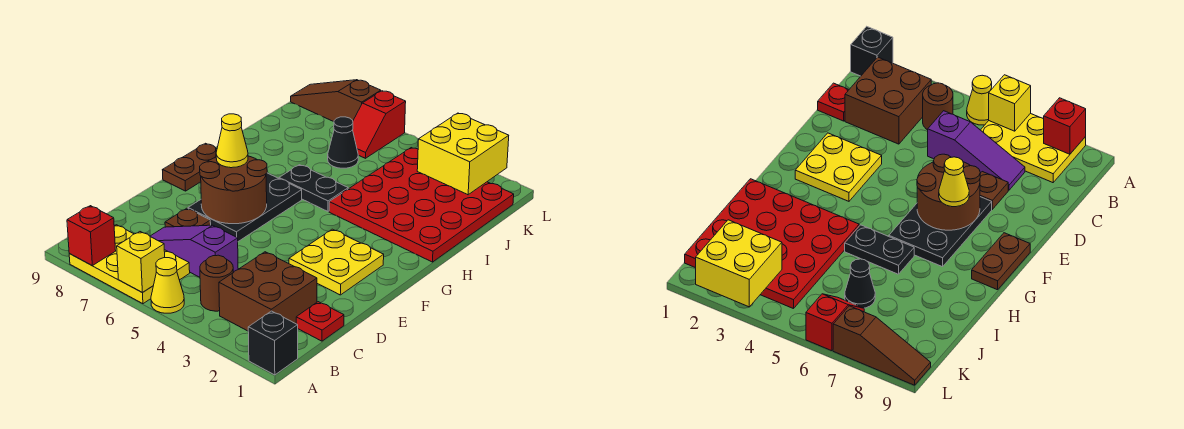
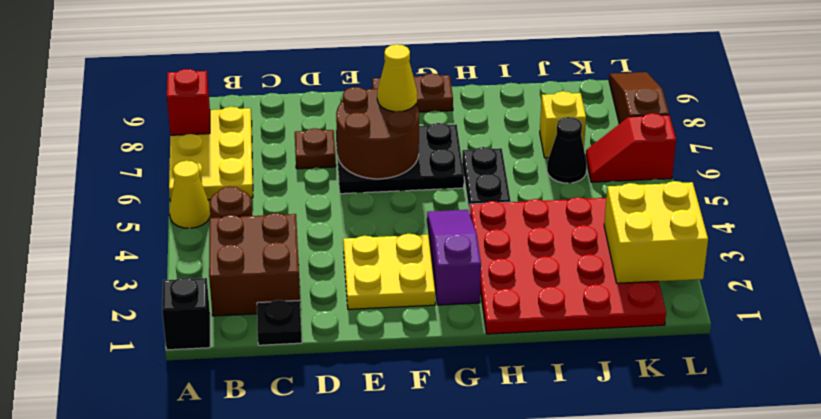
yellow 1x1 brick [117,232,165,293] -> yellow 1x1 brick moved to [540,91,586,158]
red 1x1 plate [296,302,344,341] -> black 1x1 plate [257,300,302,345]
purple 1x3 slope [150,225,238,277] -> purple 1x3 slope moved to [427,210,481,305]

